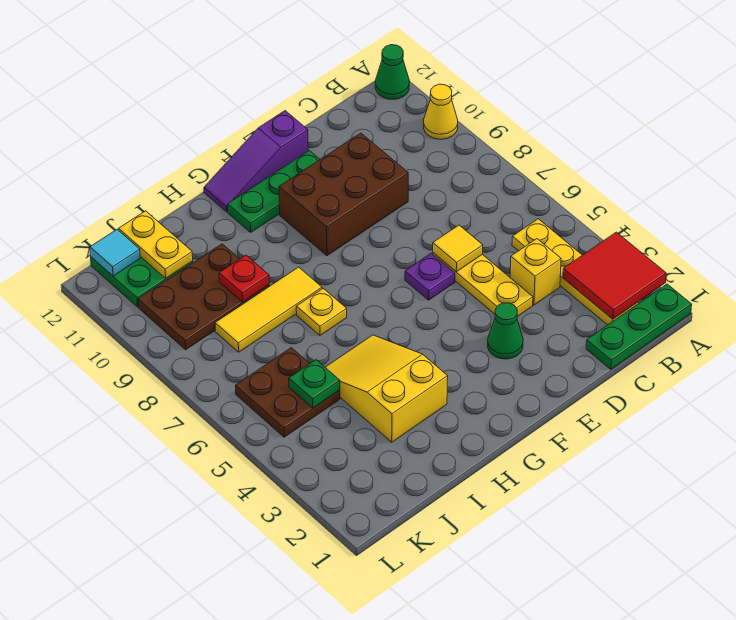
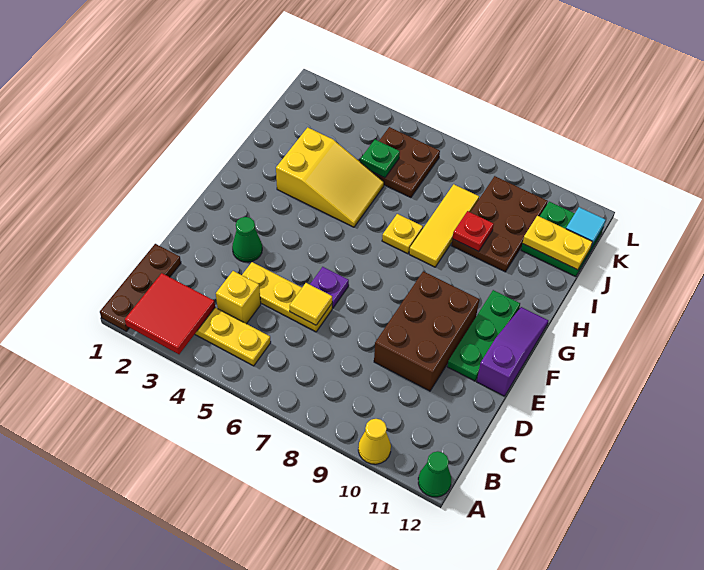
green 1x3 plate [586,284,692,369] -> brown 1x3 plate [100,244,181,331]

